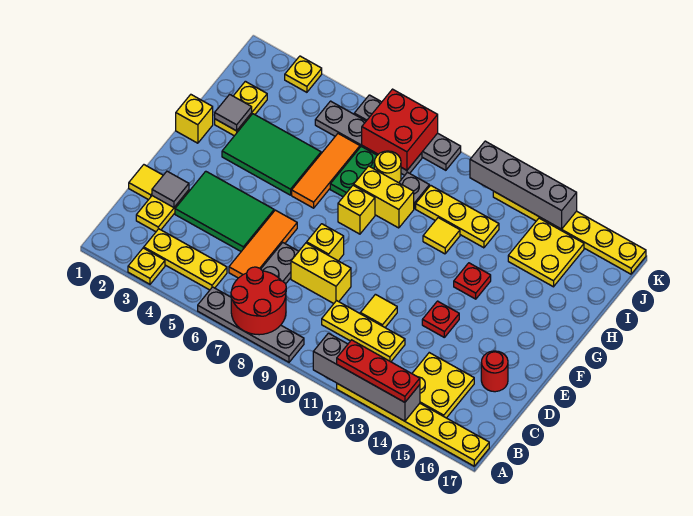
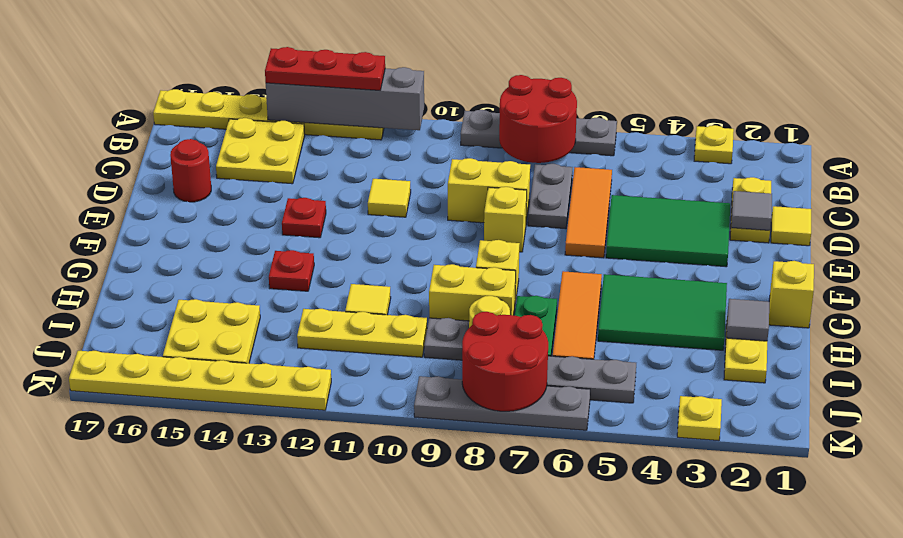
yellow 1x3 plate [144,229,227,290] -> none
yellow 1x3 plate [322,301,405,362] -> none
red 2x2 brick [362,89,438,170] -> red 2x2 round brick [462,312,548,411]
grey 1x4 brick [470,141,577,229] -> none

